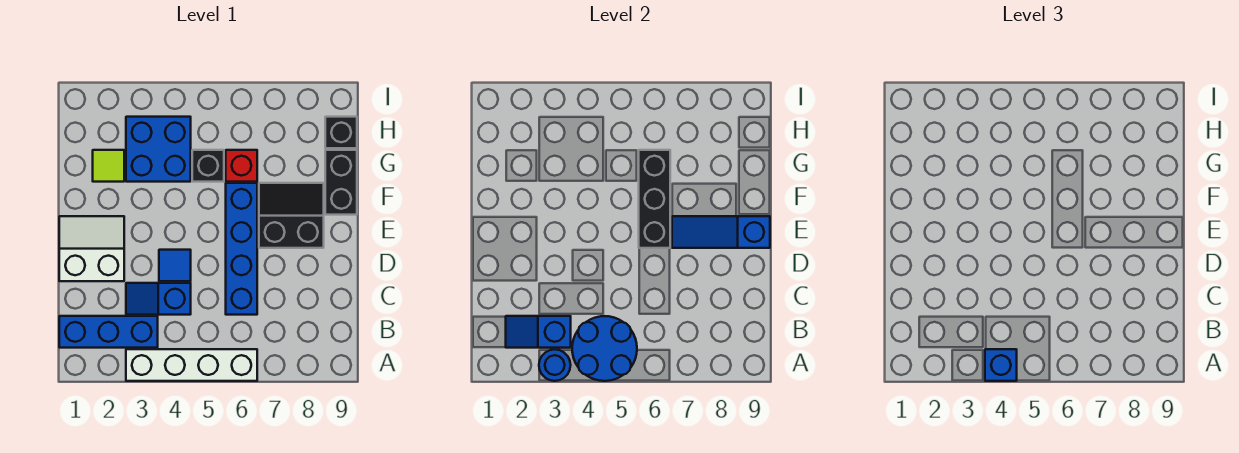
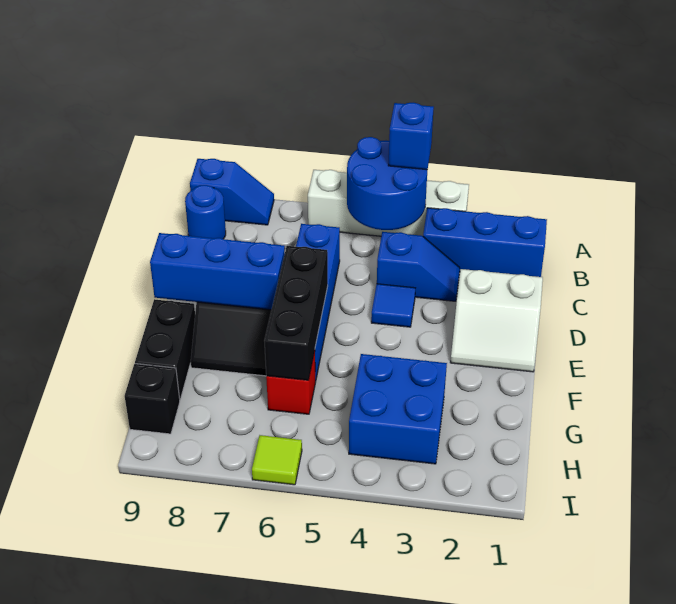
blue 1x1 round brick [539,349,571,381] -> blue 1x1 round brick moved to [185,185,226,239]
blue 1x2 slope [506,316,571,348] -> blue 1x2 slope moved to [190,159,274,225]
blue 1x3 slope [672,216,770,248] -> blue 1x3 brick [150,233,285,310]
lime 1x1 tile [93,150,124,182] -> lime 1x1 tile moved to [252,435,302,485]
black 1x1 brick [192,150,224,182] -> none

